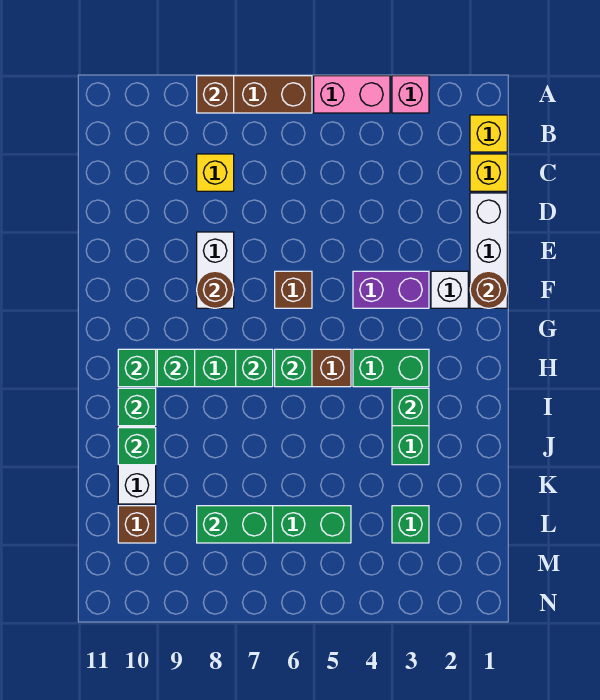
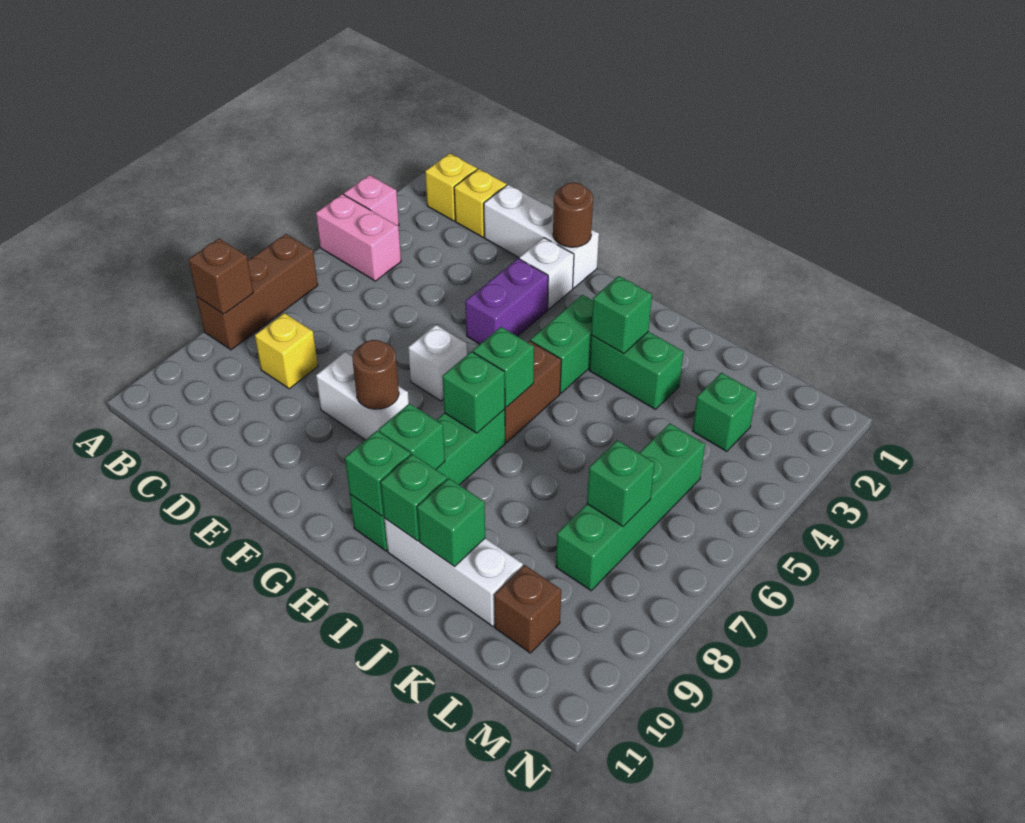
pink 1x2 brick [314,76,390,113] -> pink 1x2 brick turned to [316,194,401,281]
brown 1x1 brick [275,271,312,308] -> white 1x1 brick [408,325,467,401]
green 1x2 brick [197,506,273,543] -> green 1x1 brick [587,440,655,526]

